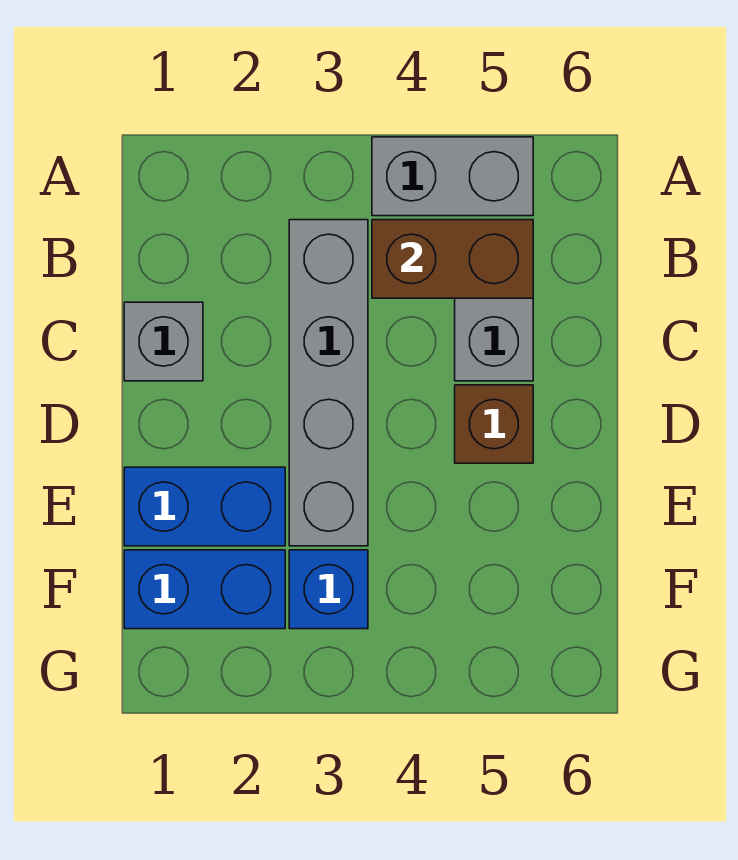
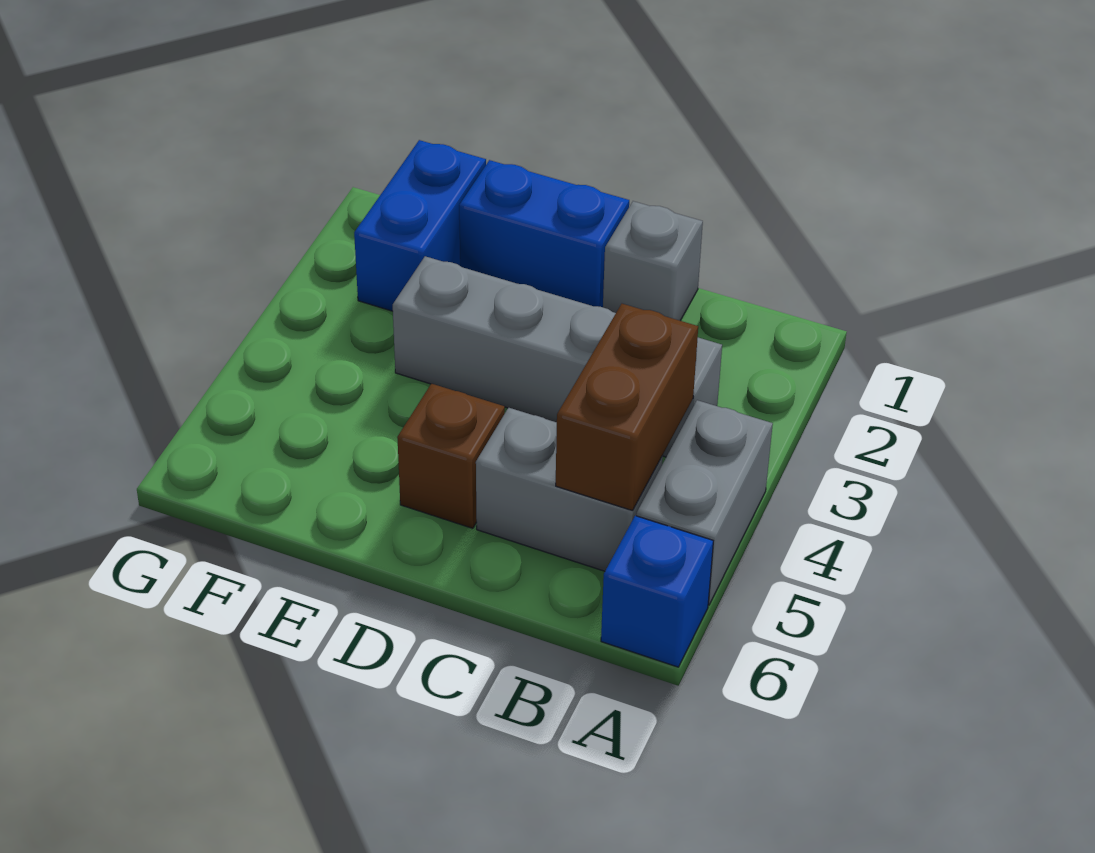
blue 1x2 brick [124,467,285,546] -> blue 1x2 brick turned to [459,160,629,307]
blue 1x1 brick [289,550,368,629] -> blue 1x1 brick moved to [601,516,713,667]

